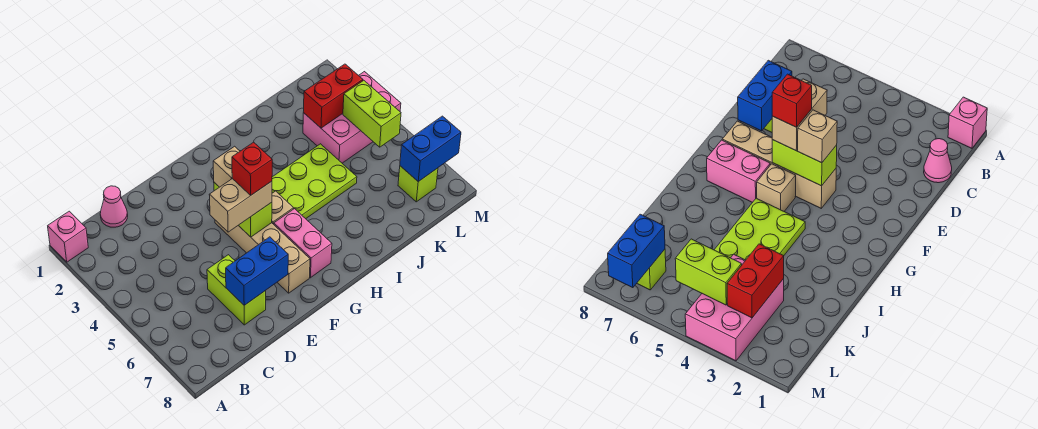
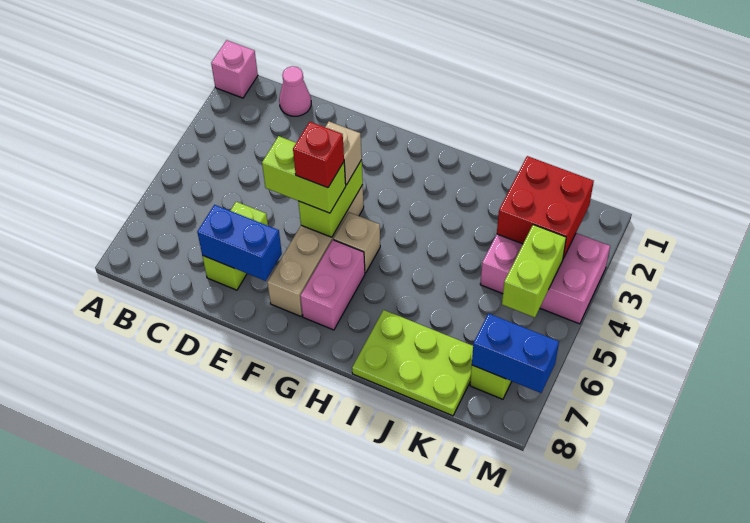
tan 1x2 brick [209,179,272,232] -> lime 1x2 brick [262,136,346,213]
lime 2x3 plate [272,144,357,219] -> lime 2x3 plate moved to [352,310,473,416]
red 1x2 brick [304,64,363,128] -> red 2x2 brick [497,156,594,258]

